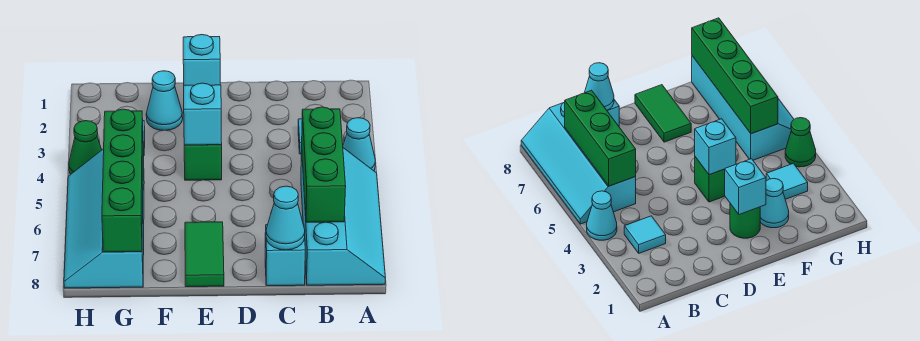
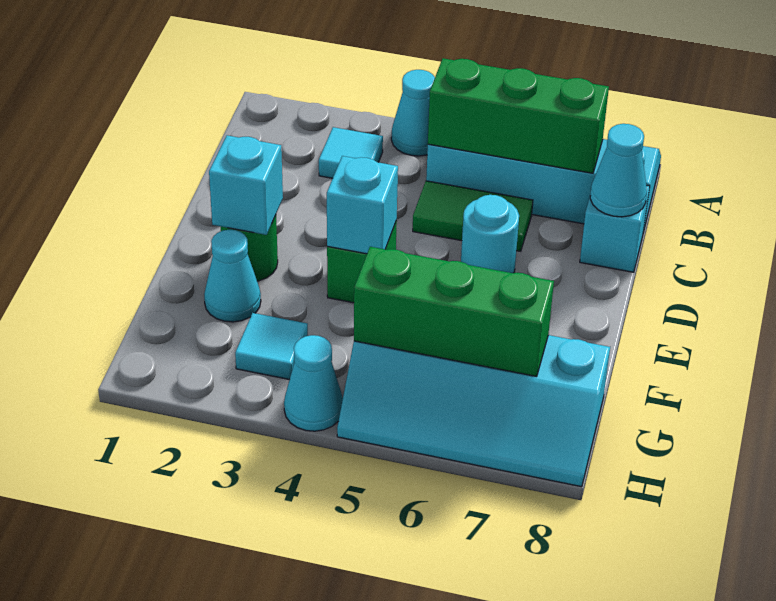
none -> cyan 1x1 round brick [461,195,519,273]
green 1x2 tile [185,222,224,287] -> green 1x2 tile moved to [413,181,533,251]
green 1x4 brick [102,109,143,252] -> green 1x3 brick [354,247,554,376]
green 1x1 cone [69,121,102,174] -> cyan 1x1 cone [284,335,343,431]

